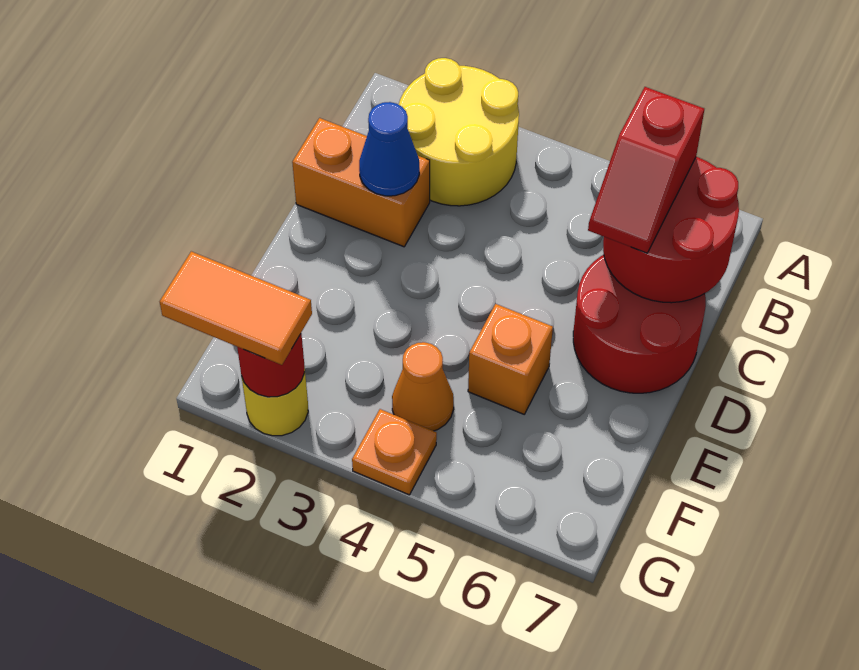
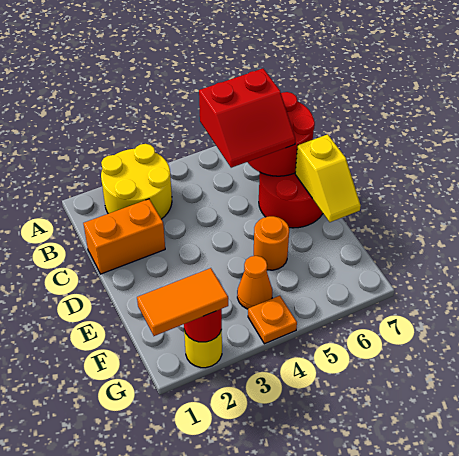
red 1x2 slope [588,87,704,253] -> red 2x2 slope [199,69,295,168]
blue 1x1 cone [359,102,419,196] -> none
none -> yellow 1x2 slope [295,134,361,222]
orange 1x1 brick [468,304,553,414] -> orange 1x1 round brick [254,216,289,270]

